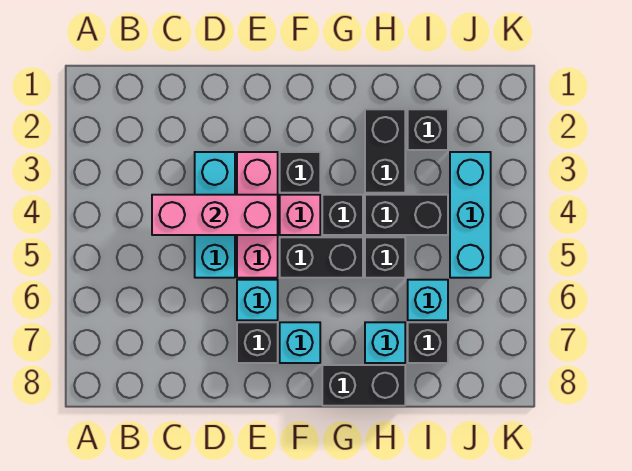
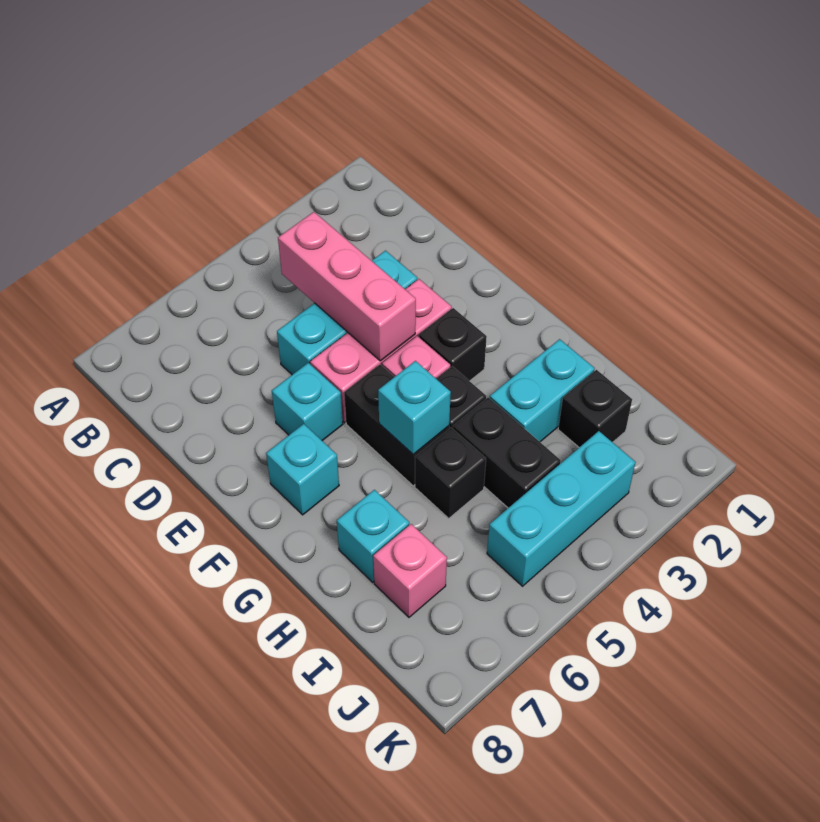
black 1x1 brick [237,322,278,363] -> none
black 1x2 brick [322,365,405,406] -> none
black 1x2 brick [365,109,405,193] -> cyan 1x2 brick [490,339,595,442]
cyan 1x1 brick [408,280,448,320] -> cyan 1x1 brick moved to [378,361,451,454]
black 1x1 brick [408,322,448,363] -> pink 1x1 brick [373,524,447,617]

